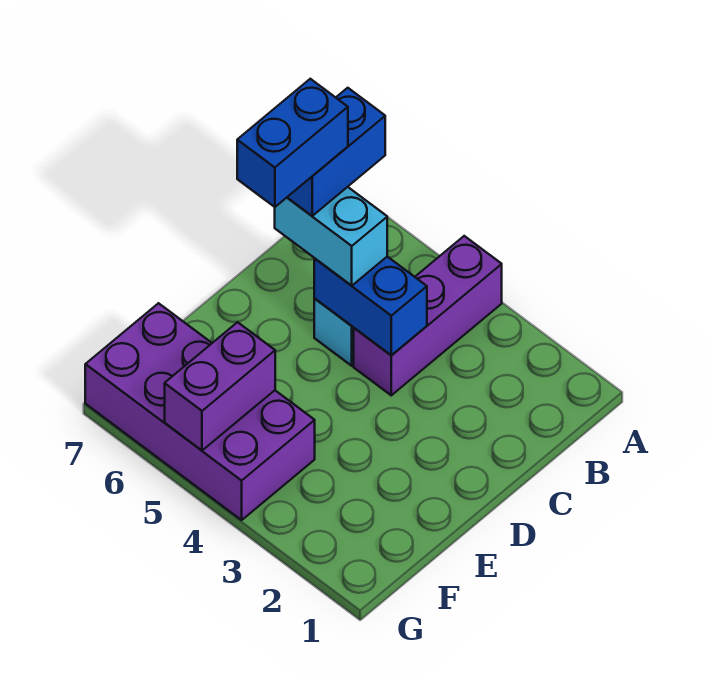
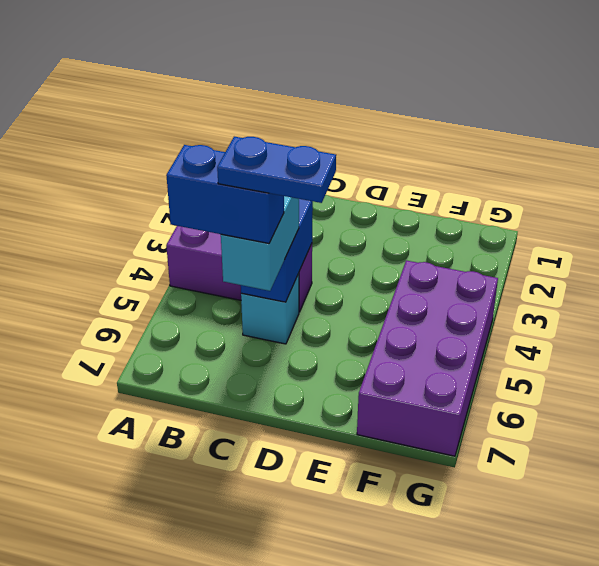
blue 1x2 brick [237,79,348,207] -> blue 1x2 plate [217,137,336,203]
purple 1x2 brick [165,322,275,450] -> none

